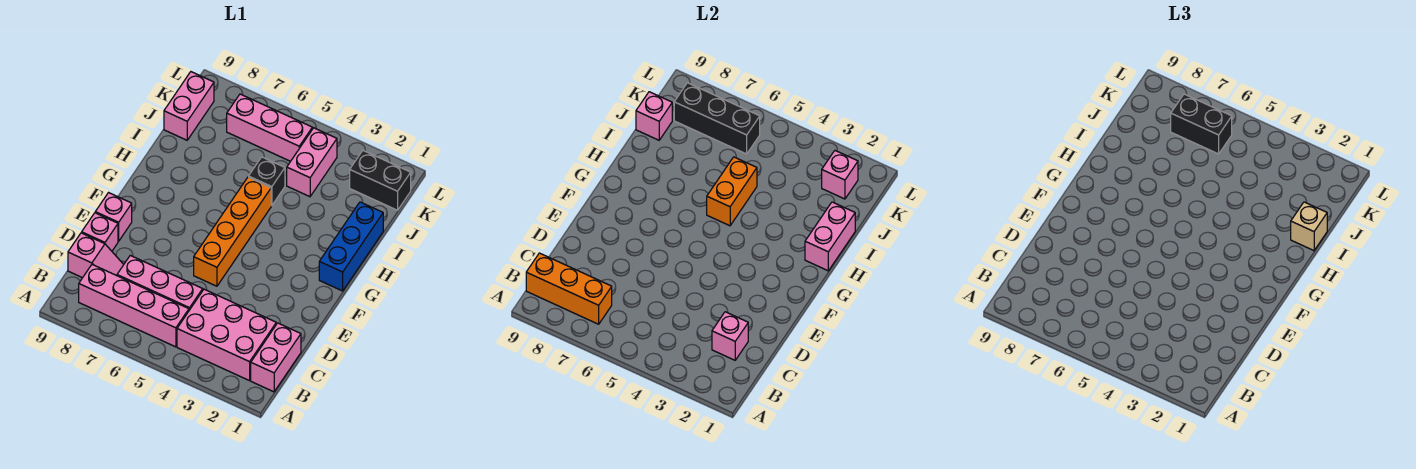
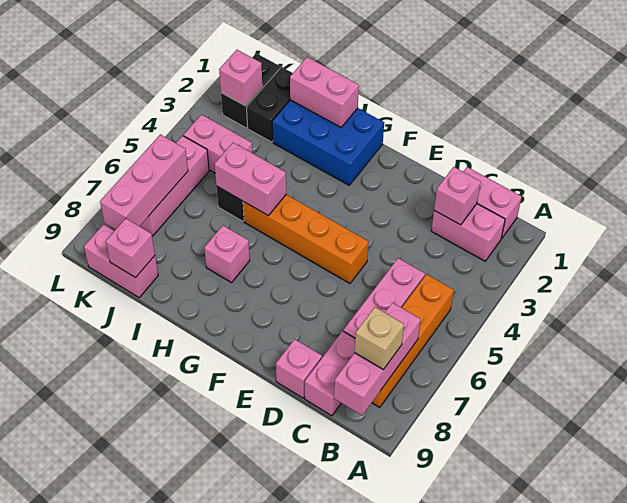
pink 2x3 brick [177,289,276,381] -> pink 1x2 brick [431,204,505,261]
pink 1x4 brick [79,265,189,347] -> orange 1x4 brick [372,274,454,407]
orange 1x3 brick [526,253,612,324] -> pink 1x3 brick [334,303,421,415]
pink 1x2 slope [68,233,124,278] -> pink 1x2 brick [305,331,355,416]
pink 1x1 brick [95,193,132,241] -> pink 1x1 brick moved to [204,226,250,283]
blue 1x3 brick [319,202,383,291] -> blue 2x3 brick [272,100,384,185]
orange 1x2 brick [707,157,757,226] -> pink 1x2 brick [215,143,286,216]
tan 1x1 brick [1291,202,1327,251] -> tan 1x1 brick moved to [355,307,404,369]
black 1x3 brick [674,83,760,154] -> pink 1x3 brick [100,134,188,230]
black 1x2 brick [1171,94,1232,154] -> black 1x2 brick moved to [246,67,293,142]

